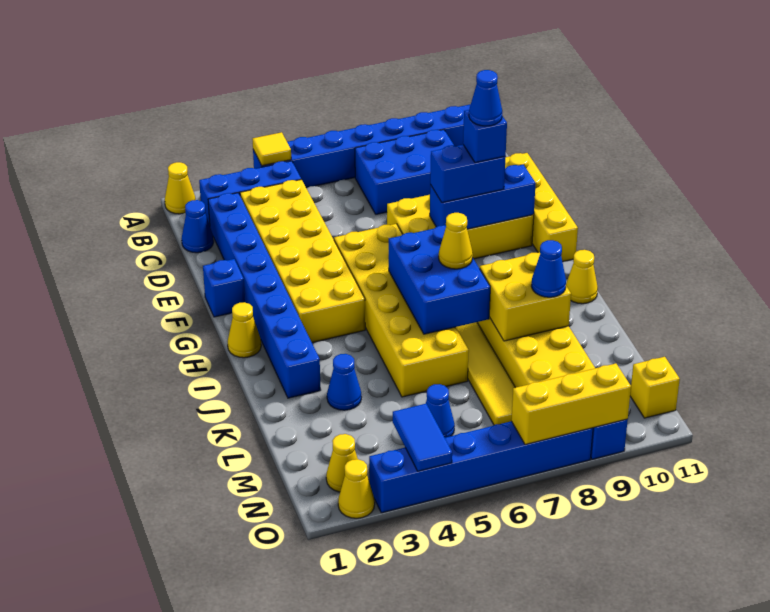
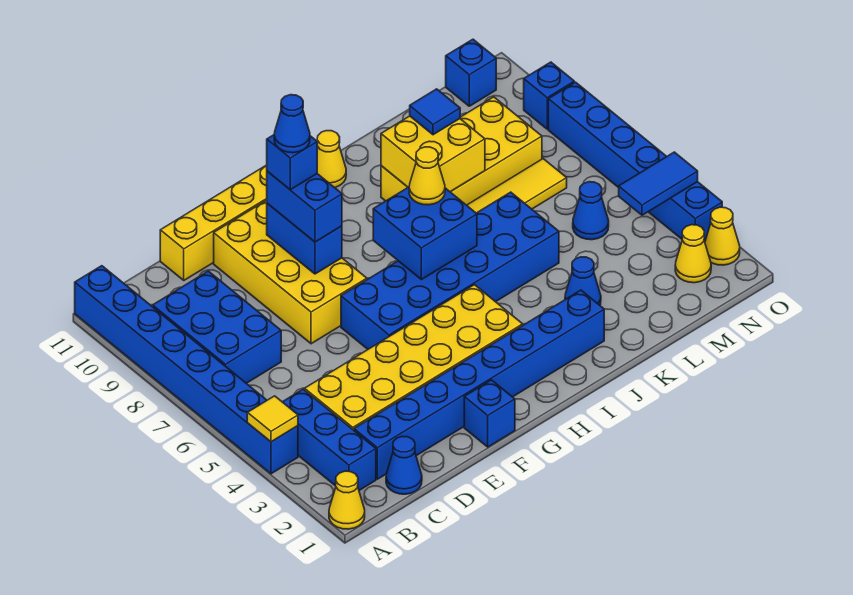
yellow 2x6 brick [334,224,469,397] -> blue 2x6 brick [341,192,559,349]
blue 1x3 brick [430,165,536,229] -> blue 1x2 brick [267,204,342,274]
yellow 1x1 cone [228,302,261,358] -> none
blue 2x3 brick [389,225,490,334] -> blue 2x2 brick [373,187,477,279]
blue 1x1 cone [531,240,566,297] -> blue 1x1 tile [410,89,460,135]
yellow 1x1 brick [630,357,680,418] -> blue 1x1 brick [446,39,496,106]
yellow 1x3 brick [511,363,631,445] -> none

